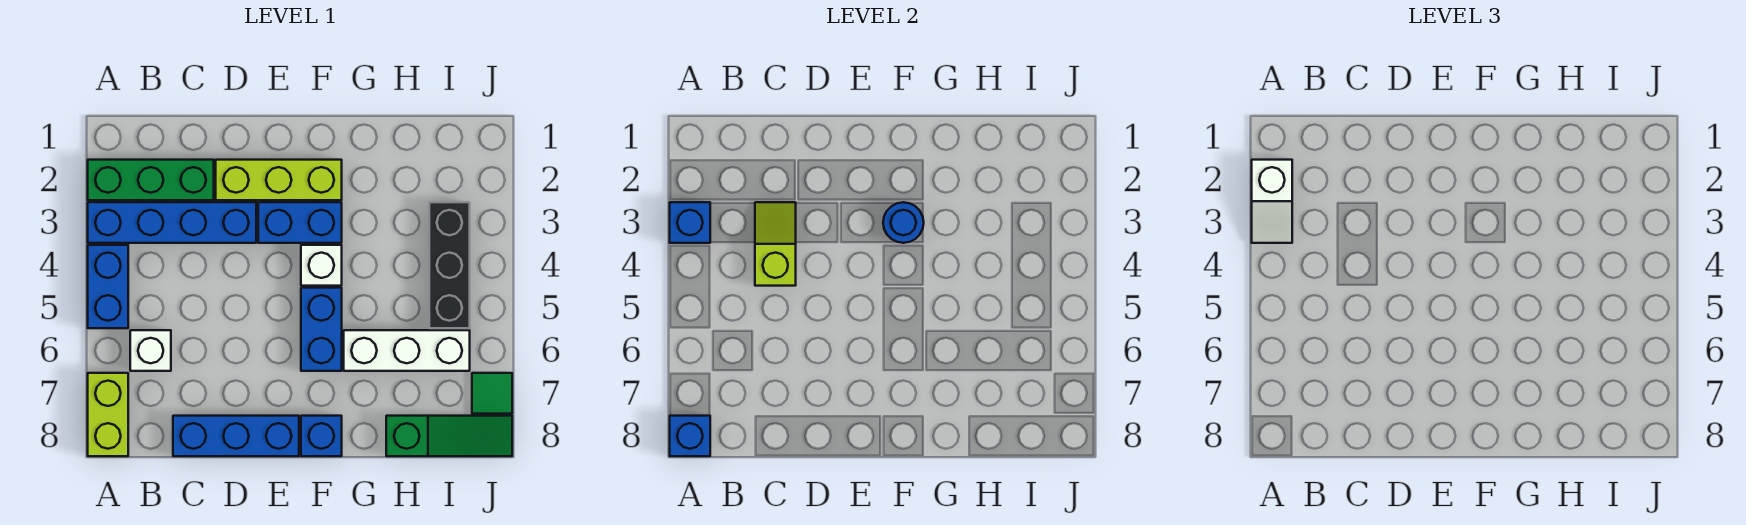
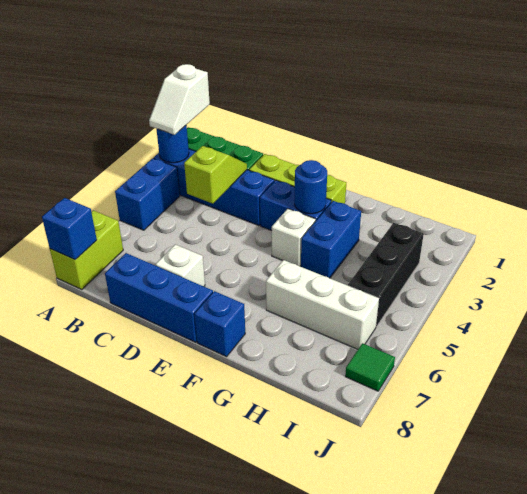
blue 1x1 brick [670,202,710,243] -> blue 1x1 round brick [156,125,189,163]
white 1x1 brick [130,330,171,371] -> white 1x1 brick moved to [156,244,205,286]
blue 1x2 brick [301,288,342,371] -> blue 1x2 brick moved to [301,201,361,278]
green 1x3 slope [386,416,512,456] -> none

